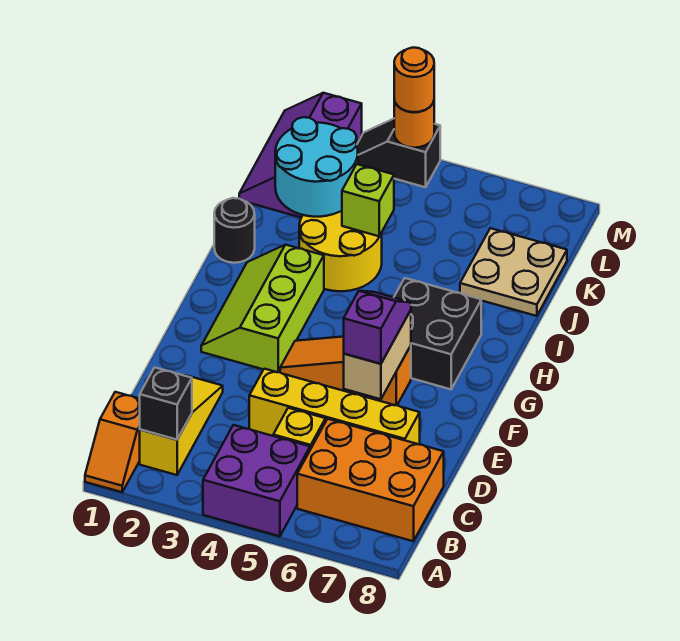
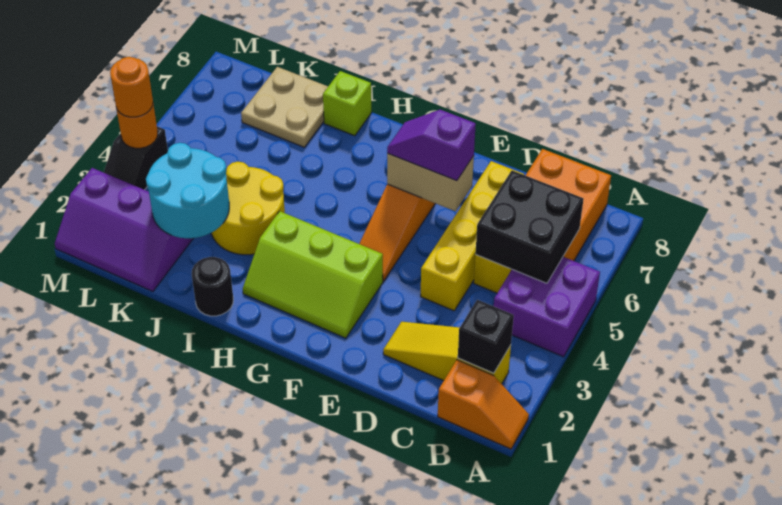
black 2x2 brick [394,278,481,389] -> black 2x2 brick moved to [475,171,583,283]
lime 1x1 brick [342,164,394,236] -> lime 1x1 brick moved to [323,71,372,136]

